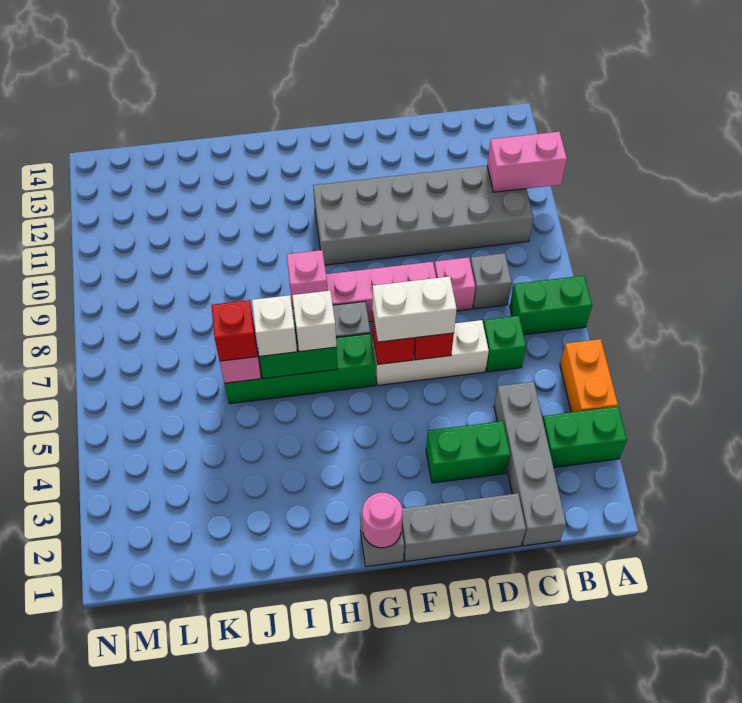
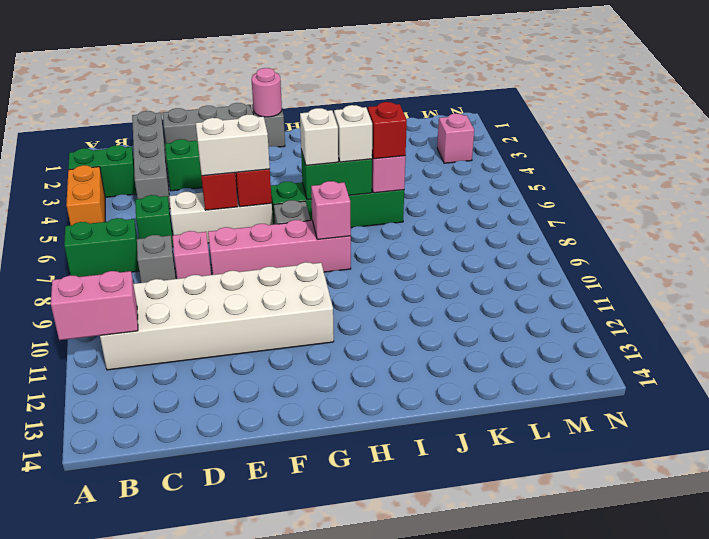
grey 2x6 brick [313,166,533,265] -> white 2x6 brick [100,262,334,370]
none -> pink 1x1 brick [437,114,474,163]

